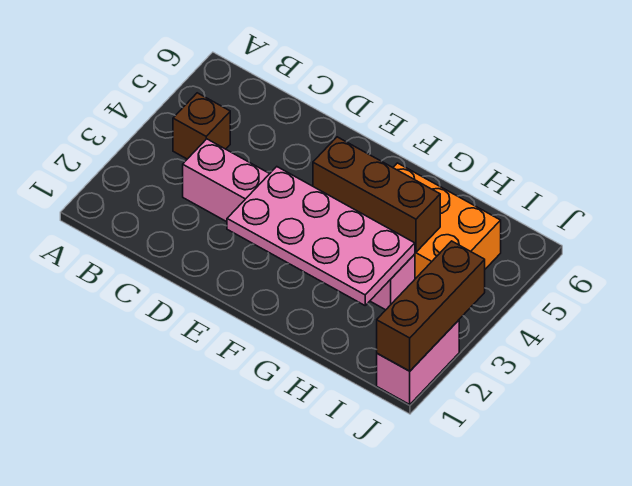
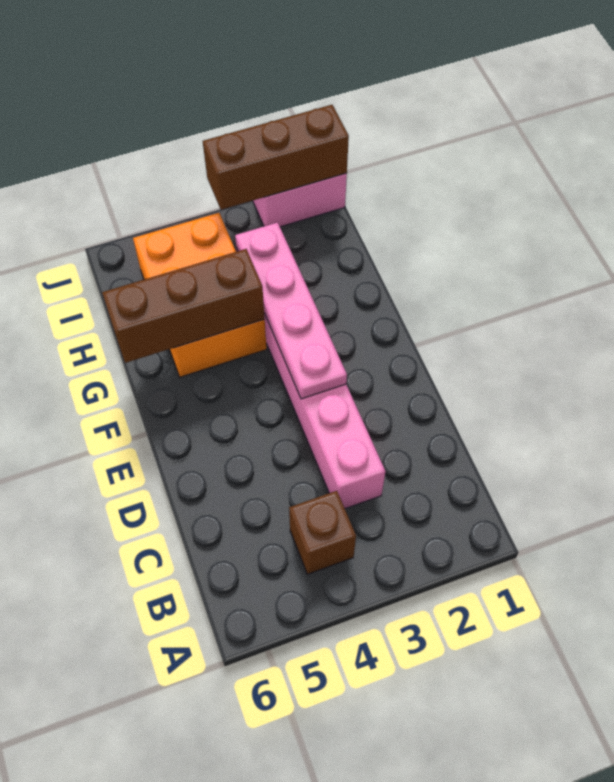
pink 2x4 plate [227,167,415,305] -> pink 1x4 plate [235,222,347,399]
brown 1x3 brick [313,137,440,252] -> brown 1x3 brick turned to [102,249,265,363]

